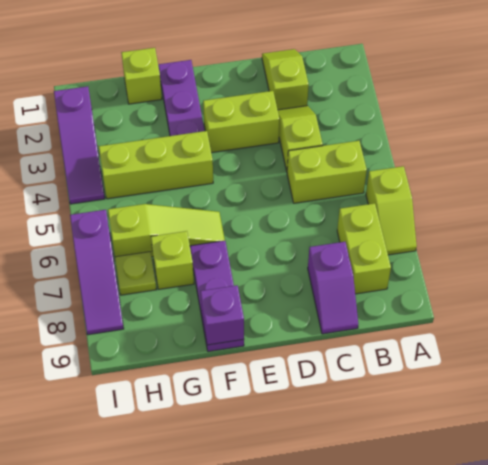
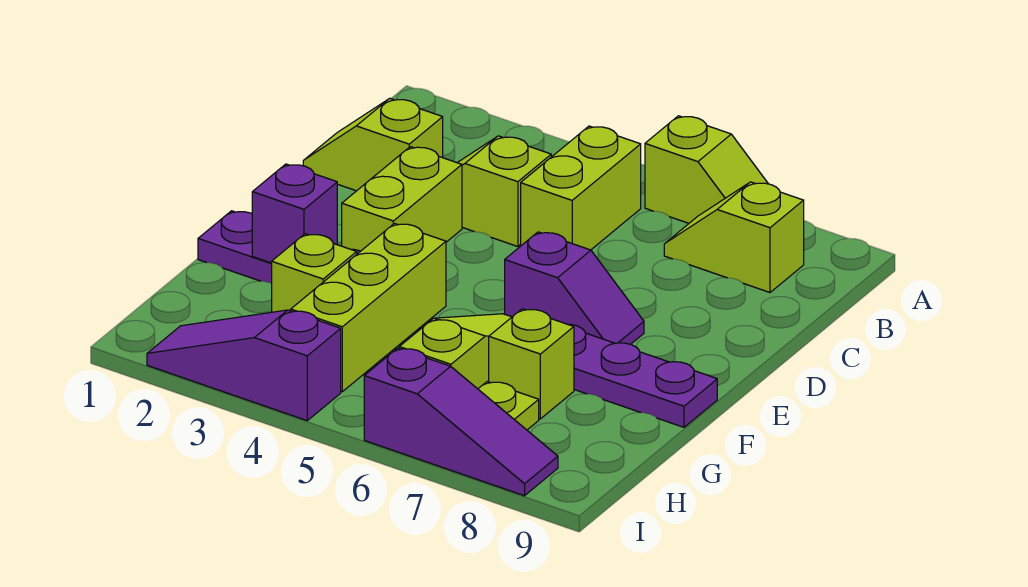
lime 1x2 brick [337,203,391,294] -> lime 1x2 slope [664,182,804,292]
purple 1x2 slope [308,242,358,334] -> purple 1x2 slope moved to [505,232,644,344]
purple 1x1 brick [200,285,244,345] -> purple 1x1 brick moved to [252,164,337,263]
lime 1x1 brick [121,48,162,104] -> lime 1x1 brick moved to [272,234,357,312]
purple 1x3 slope [54,86,105,204] -> purple 1x3 slope turned to [147,310,341,421]

